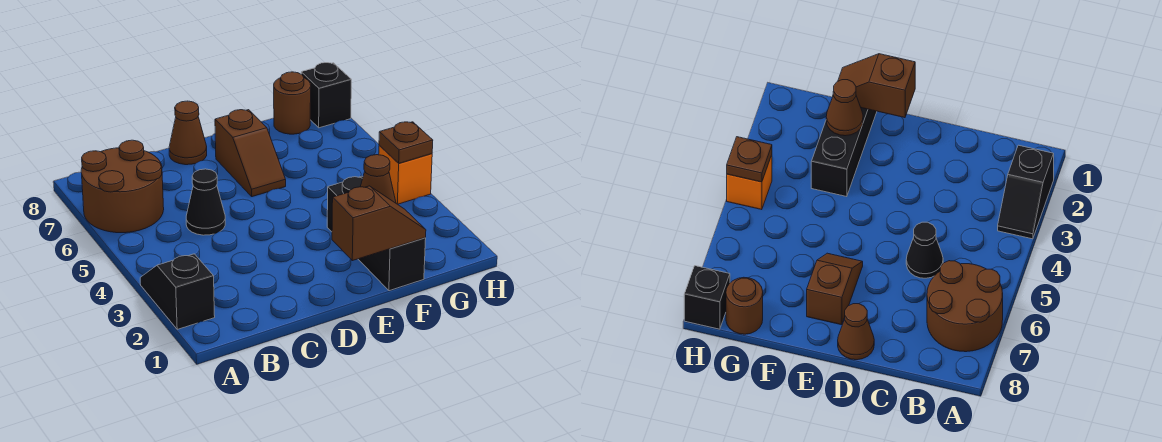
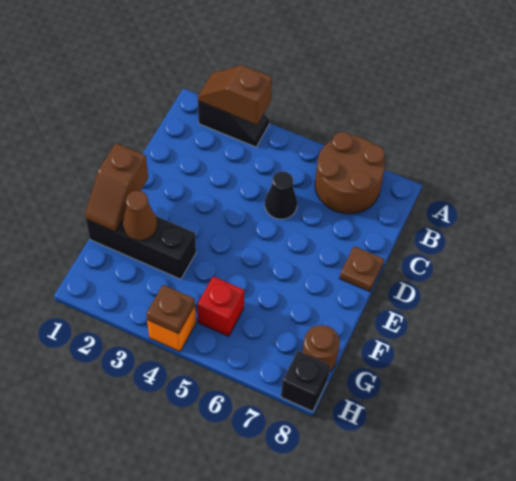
brown 1x1 cone [169,101,207,165] -> brown 1x1 plate [340,246,384,292]
brown 1x2 slope [215,110,286,197] -> brown 1x2 slope moved to [198,65,272,125]
none -> red 1x1 brick [197,276,244,336]

